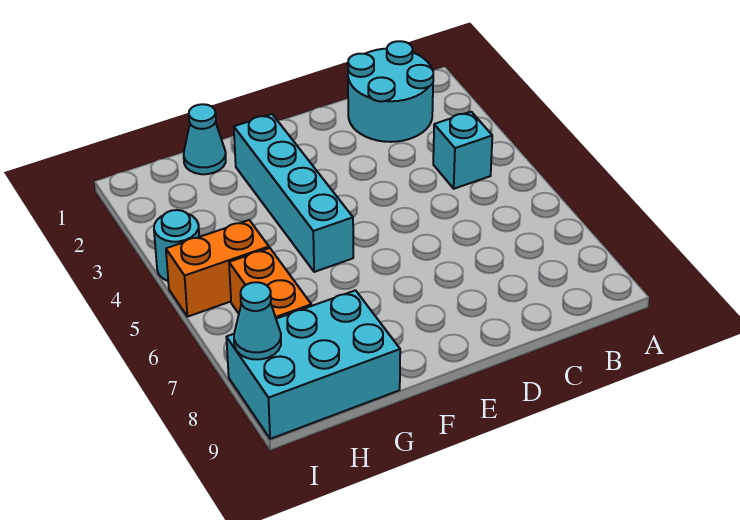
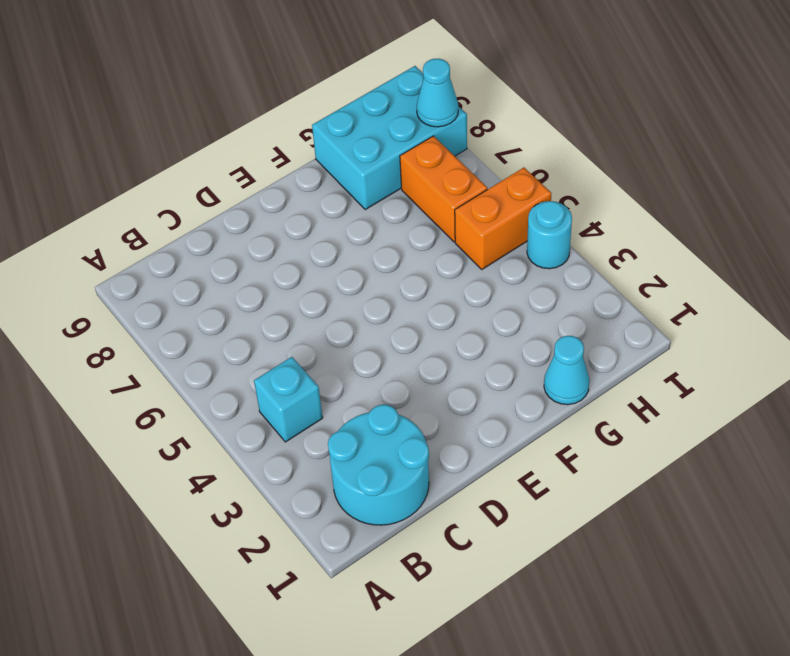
cyan 1x4 brick [234,114,353,272] -> none

